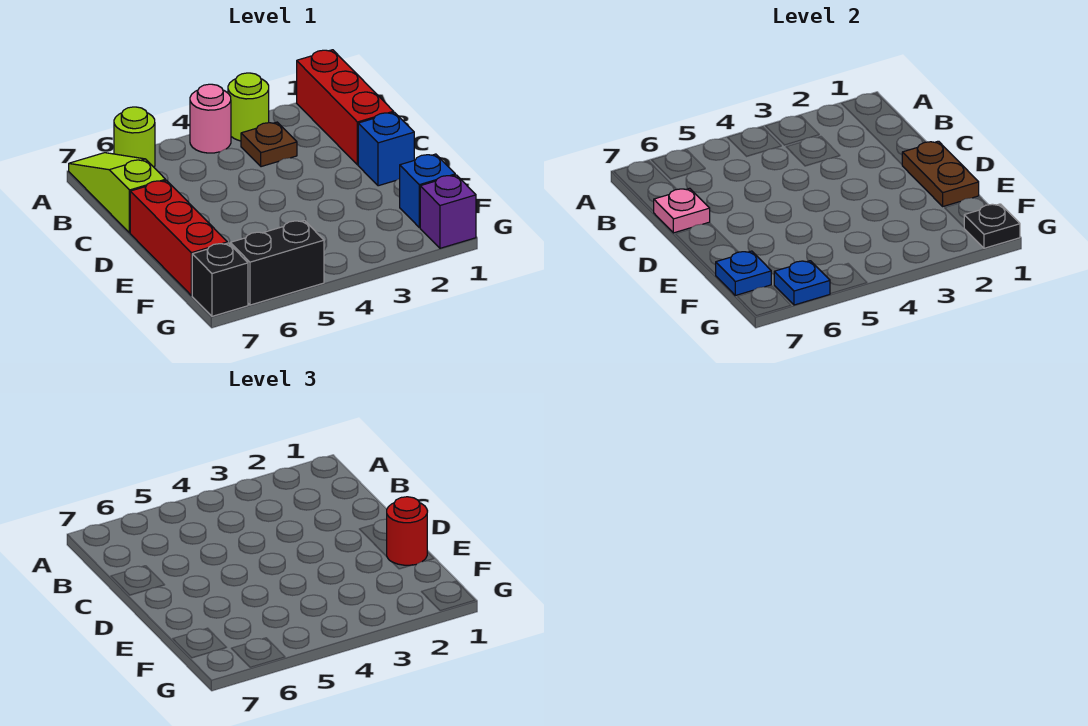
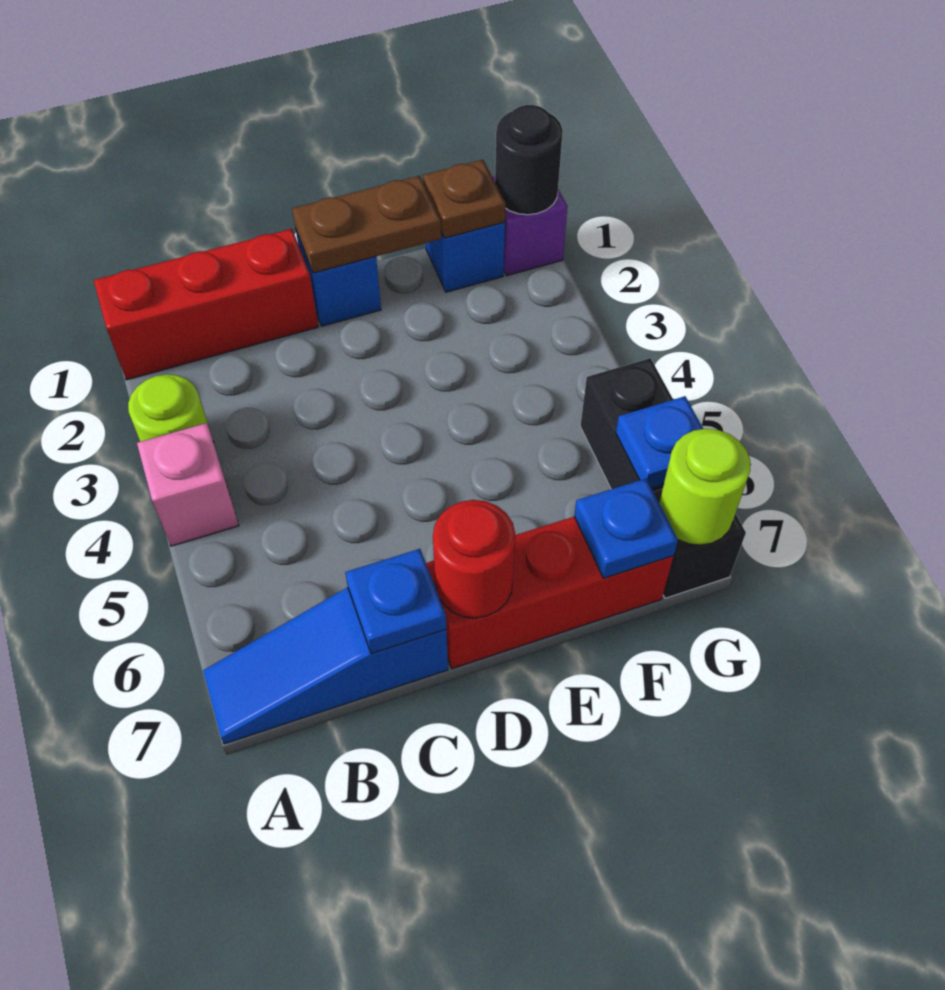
pink 1x1 round brick [190,84,231,153] -> pink 1x1 brick [137,423,239,546]
lime 1x1 round brick [114,107,155,167] -> lime 1x1 round brick moved to [659,429,750,545]
lime 1x3 slope [69,153,166,233] -> blue 1x3 slope [203,588,448,744]
brown 1x1 plate [241,122,297,167] -> brown 1x1 plate moved to [423,160,506,238]
pink 1x1 plate [654,188,710,233] -> blue 1x1 plate [345,549,446,654]
red 1x1 round brick [387,497,427,565] -> red 1x1 round brick moved to [433,500,515,618]
black 1x1 plate [964,204,1020,248] -> black 1x1 round brick [495,105,563,215]

